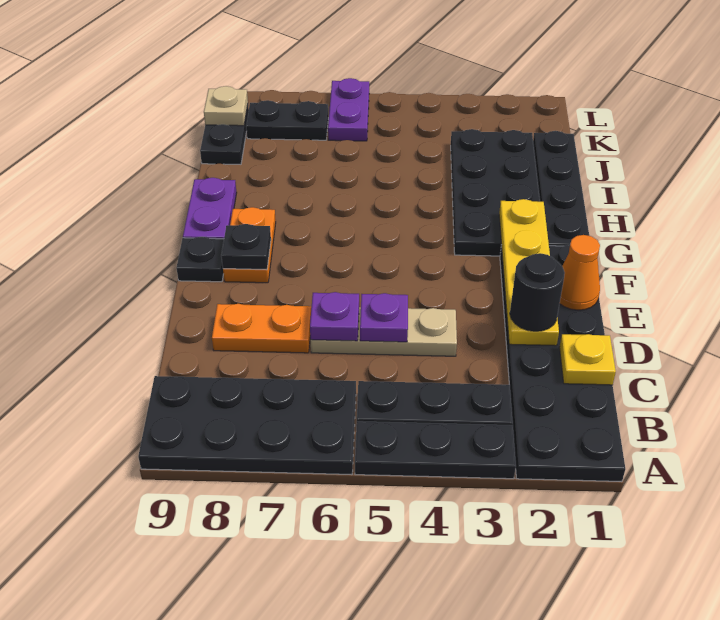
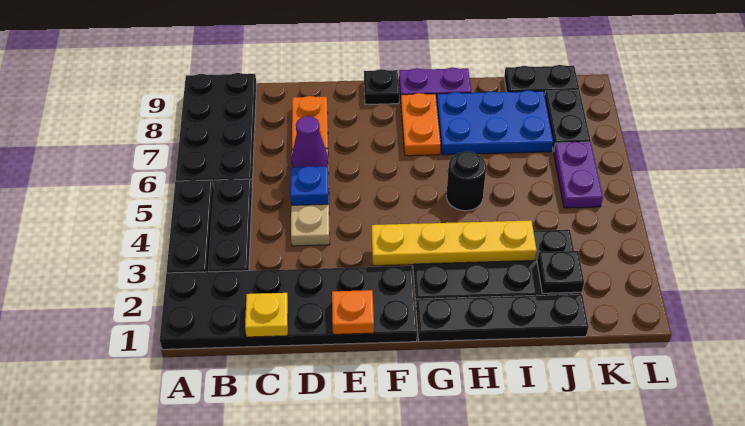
yellow 1x4 plate [499,199,559,346] -> yellow 1x4 plate moved to [372,220,537,265]
black 1x1 round brick [510,253,565,331] -> black 1x1 round brick moved to [446,151,486,211]
purple 1x1 plate [360,293,408,342] -> blue 1x1 plate [290,166,329,205]
purple 1x1 plate [310,292,359,341] -> purple 1x1 cone [291,116,328,167]
orange 1x1 cone [560,235,600,310] -> orange 1x1 plate [332,290,374,334]
orange 1x2 plate [223,207,276,283] -> orange 1x2 plate turned to [401,93,441,156]
black 1x1 plate [221,224,271,270] -> black 1x1 plate moved to [537,251,584,293]
none -> blue 2x3 plate [436,90,553,155]
purple 1x2 plate [328,78,369,141] -> purple 1x2 plate turned to [554,142,603,208]
tan 1x1 plate [204,86,248,126] -> none

